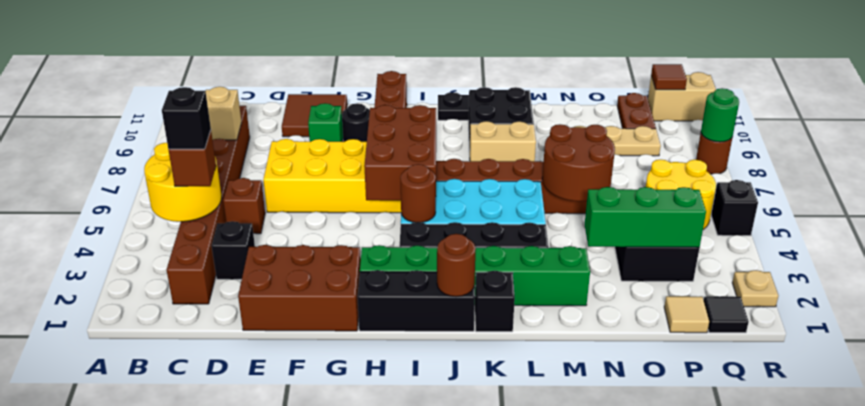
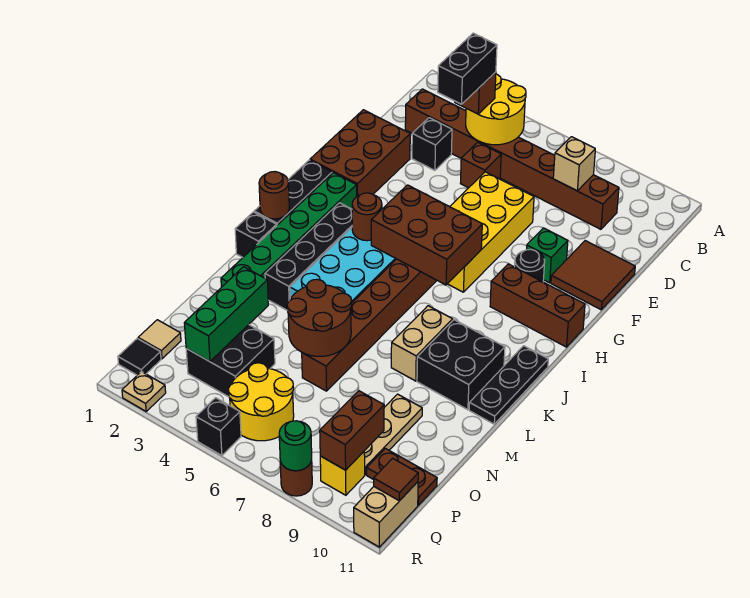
black 1x1 brick [162,87,211,149] -> black 1x2 brick [438,33,497,104]
none -> brown 1x2 brick [320,391,384,470]
none -> yellow 1x1 brick [320,452,365,495]

